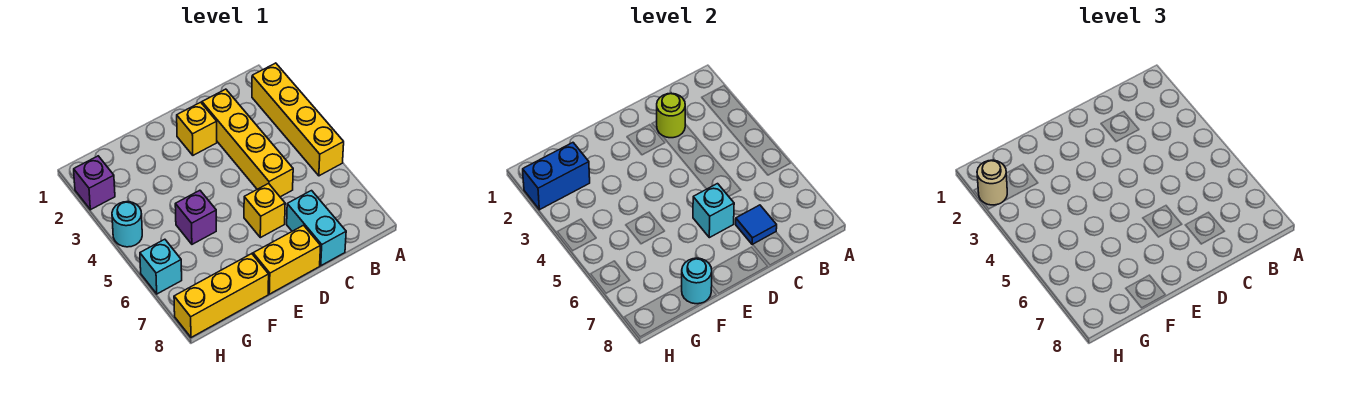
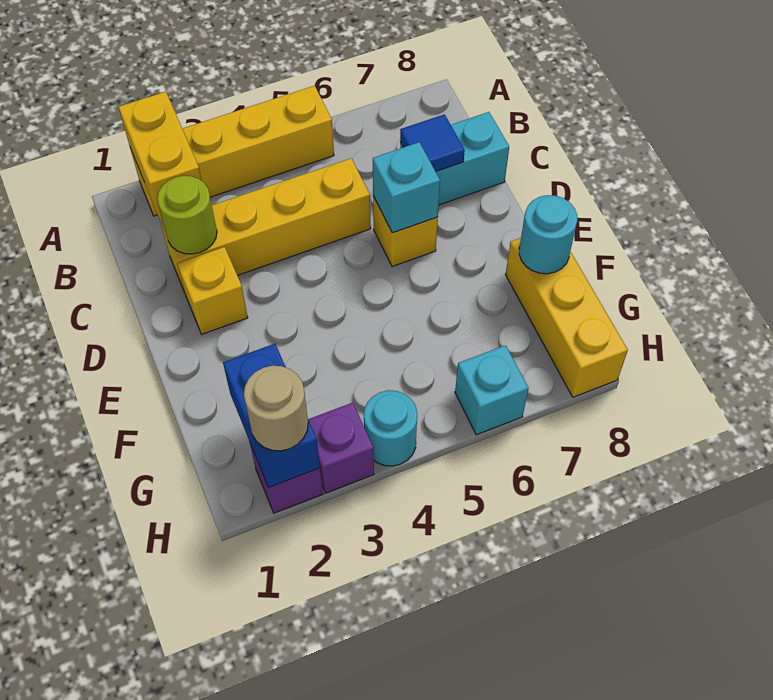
yellow 1x2 brick [253,225,321,294] -> yellow 1x2 brick moved to [119,92,202,220]
purple 1x1 brick [175,190,216,244] -> purple 1x1 brick moved to [308,403,374,493]

